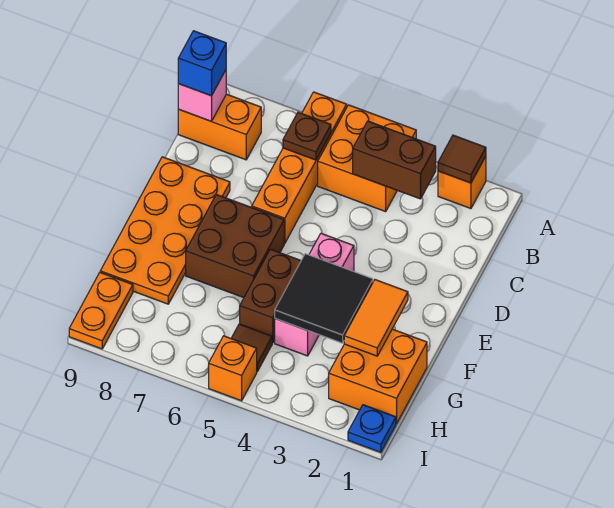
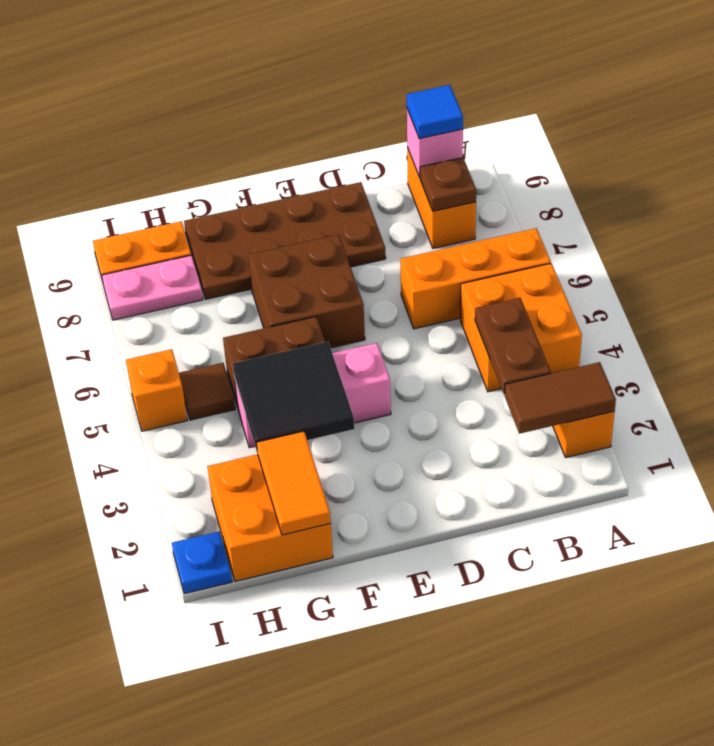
brown 1x1 tile [438,135,486,183] -> brown 1x2 tile [505,362,616,434]
orange 1x4 brick [252,92,347,243] -> orange 1x3 brick [400,228,551,329]
brown 1x2 brick [353,121,436,199] -> brown 1x2 plate [475,298,551,394]
brown 1x1 plate [283,112,331,160] -> brown 1x1 plate moved to [420,158,476,211]
blue 1x1 brick [178,31,226,96] -> blue 1x1 tile [407,85,463,139]
orange 2x4 plate [100,157,230,304] -> brown 2x4 plate [184,182,386,299]
orange 1x2 tile [344,280,408,356] -> orange 1x2 tile turned to [256,431,331,535]
none -> pink 1x2 plate [102,255,203,320]

